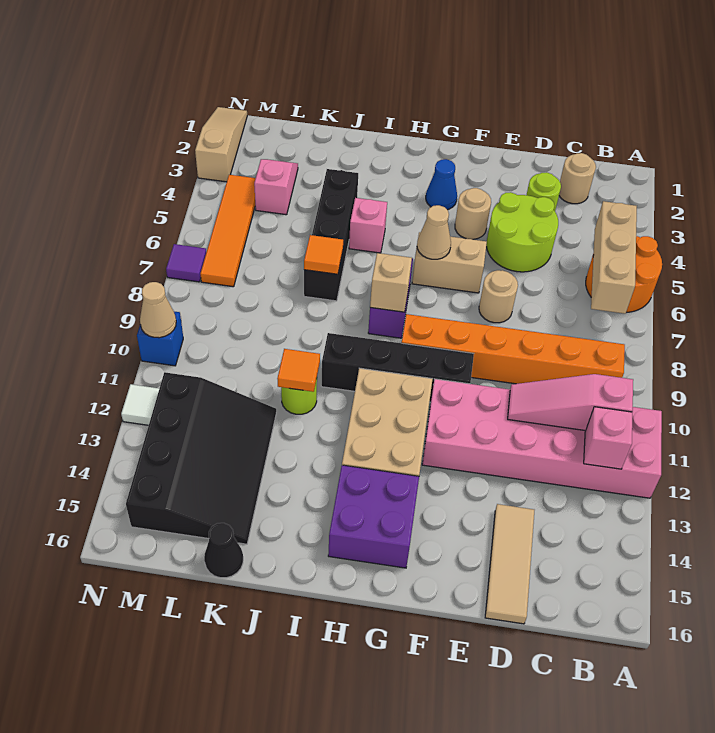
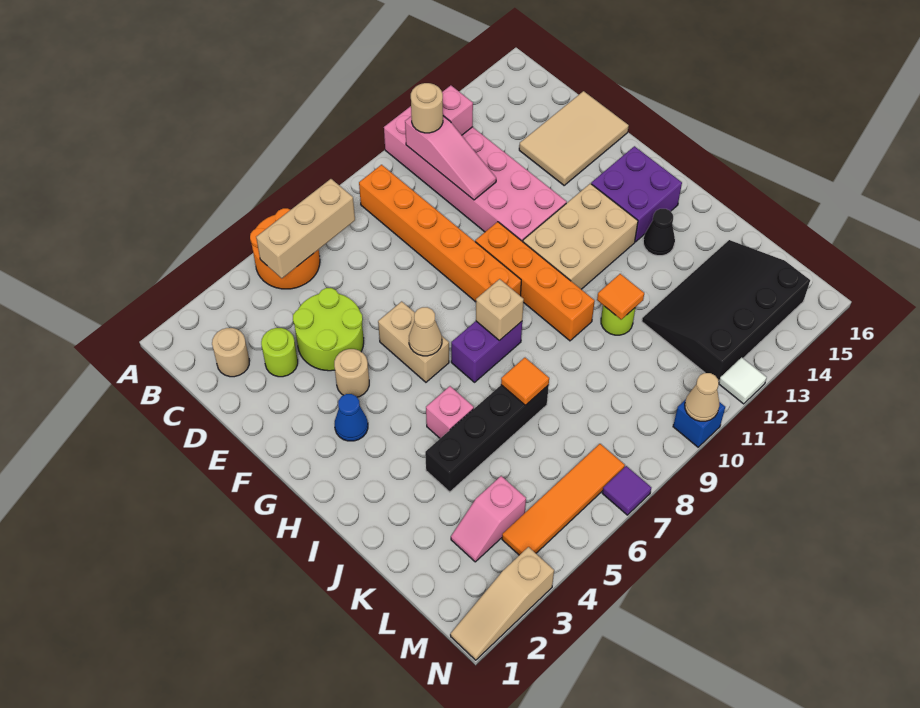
tan 1x3 tile [485,504,534,624] -> tan 2x3 tile [519,91,629,185]
tan 1x1 round brick [479,270,518,323] -> tan 1x1 round brick moved to [411,83,443,133]
black 1x4 brick [321,333,474,402] -> orange 1x4 brick [475,222,595,341]
black 1x1 cone [204,523,243,578] -> black 1x1 cone moved to [643,209,675,256]

